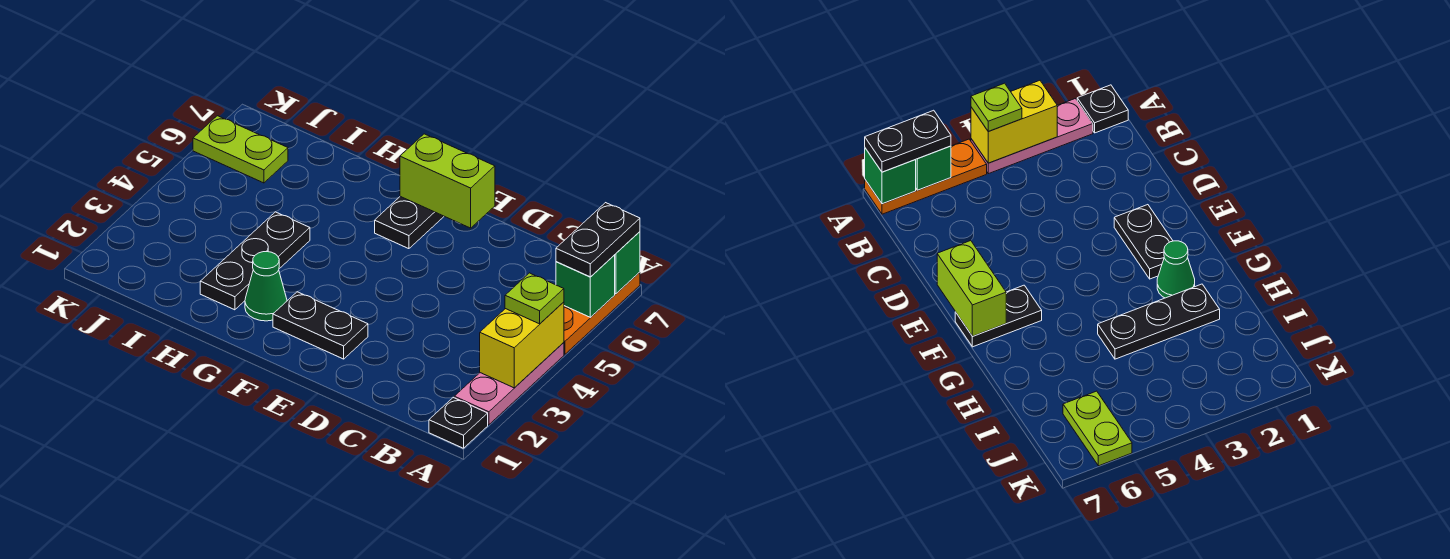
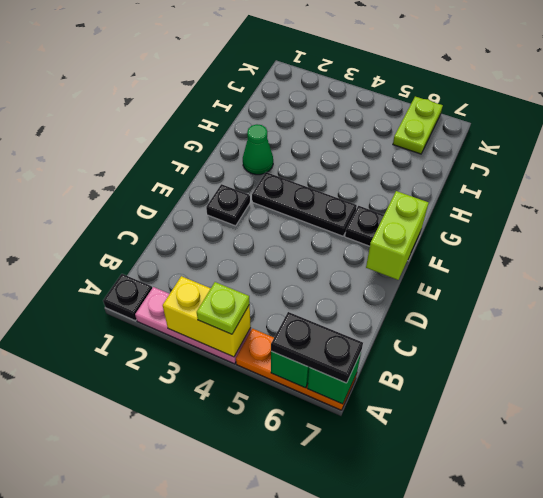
black 1x2 plate [273,292,368,359] -> black 1x1 plate [206,184,250,226]
black 1x3 plate [200,212,310,310] -> black 1x3 plate moved to [252,172,357,236]

